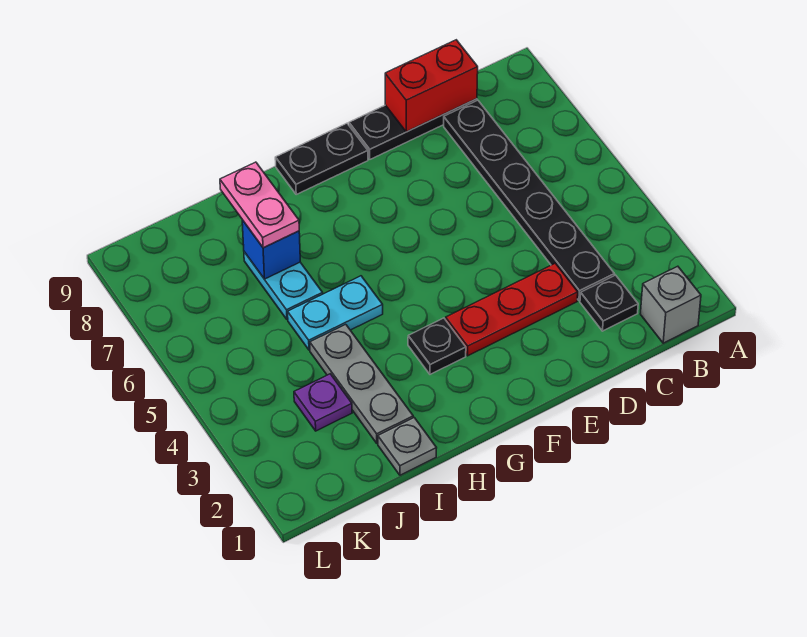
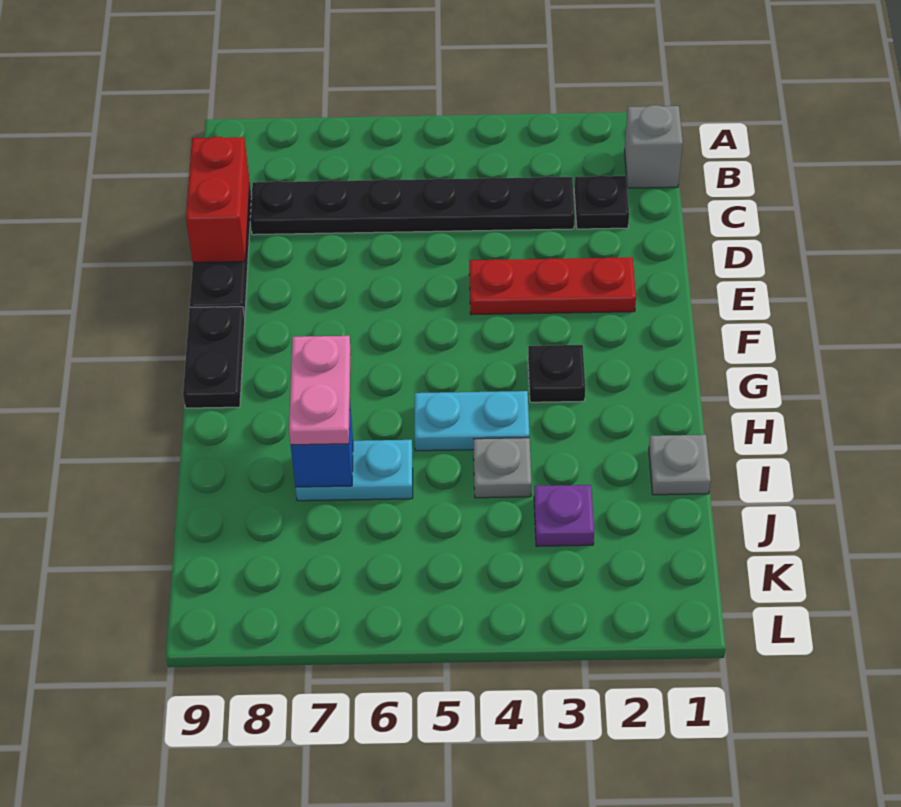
red 1x3 plate [446,263,578,356] -> red 1x3 plate turned to [469,257,636,315]
cyan 1x2 plate [288,276,383,350] -> cyan 1x2 plate turned to [415,391,529,451]
grey 1x3 plate [310,324,413,443] -> grey 1x1 plate [474,438,532,498]
pink 1x2 plate [220,162,299,248] -> pink 1x2 plate turned to [289,336,351,445]

